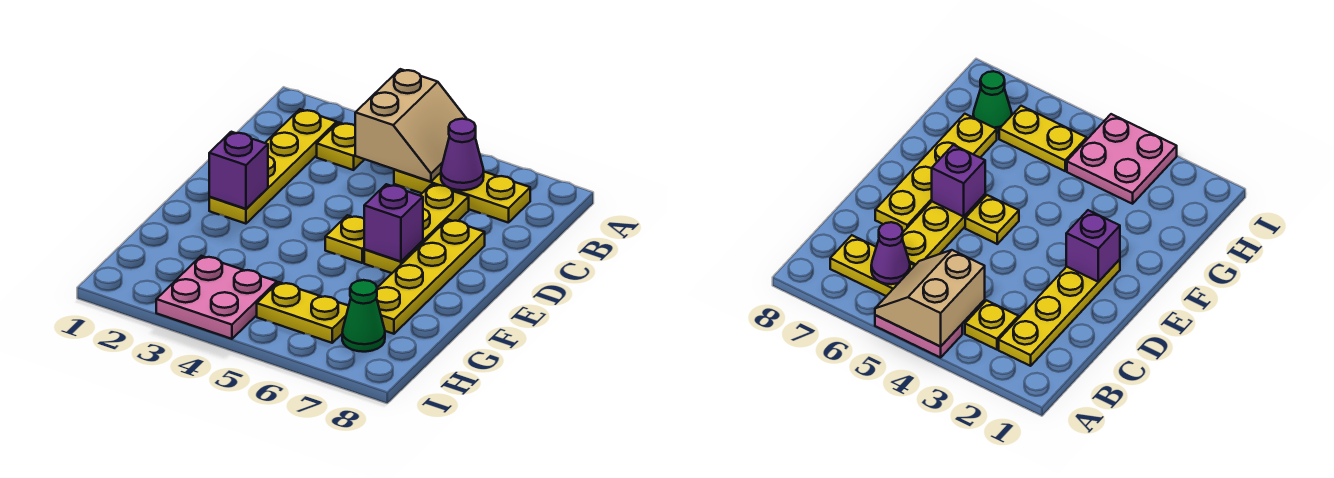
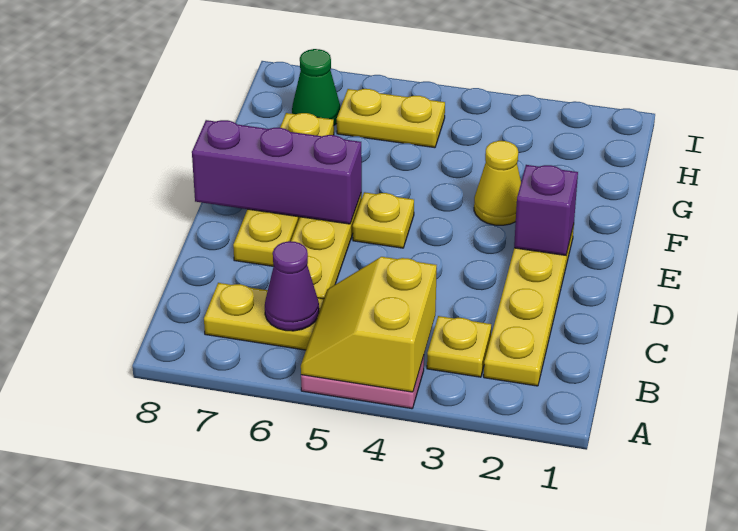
tan 2x2 slope [355,69,476,182] -> yellow 2x2 slope [301,257,437,392]
purple 1x1 brick [364,184,423,261] -> purple 1x3 brick [192,120,362,224]
none -> yellow 1x1 cone [474,141,521,225]
pink 2x2 plate [156,256,277,339] -> none

